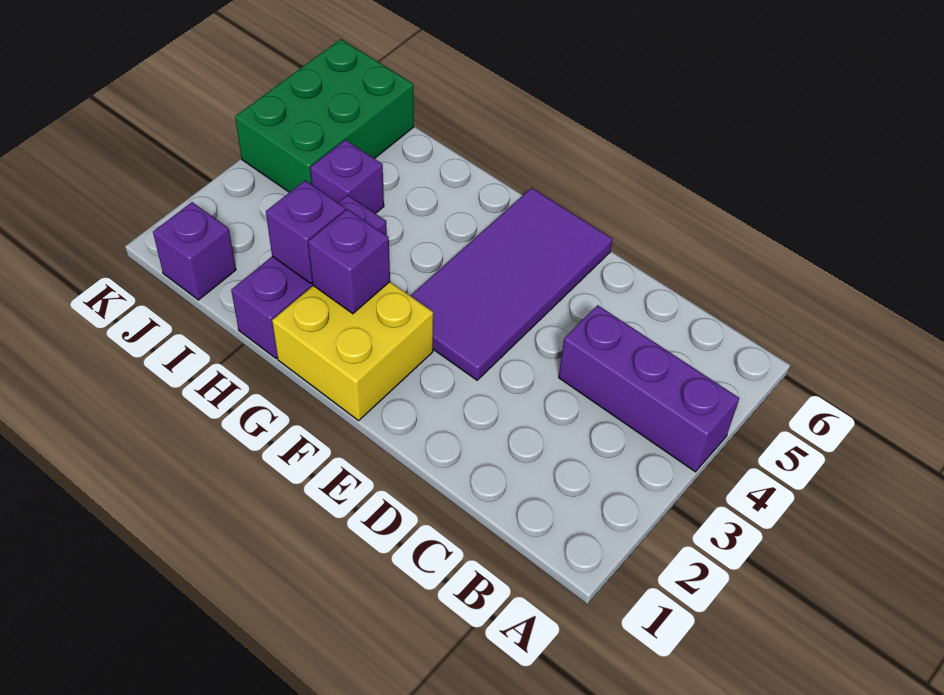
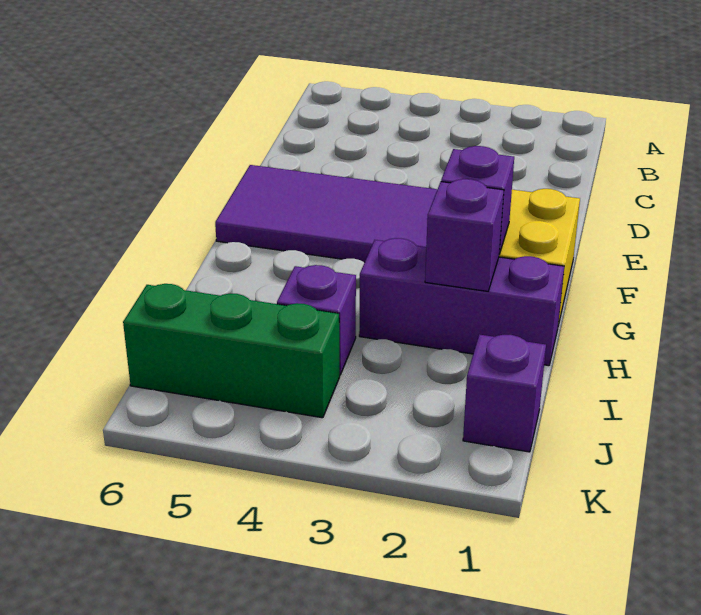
purple 1x3 brick [559,305,739,472] -> none
green 2x3 brick [235,39,414,192] -> green 1x3 brick [123,284,340,418]

